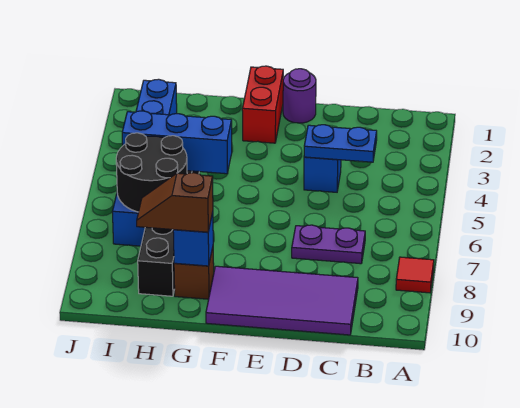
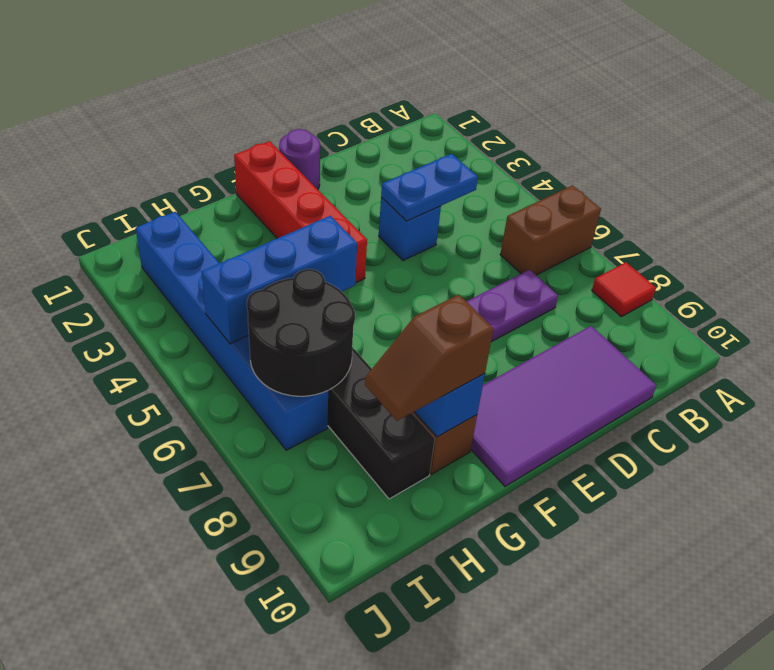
none -> brown 1x2 brick [500,185,601,275]
red 1x2 brick [242,66,283,143] -> red 1x4 brick [234,141,367,283]

